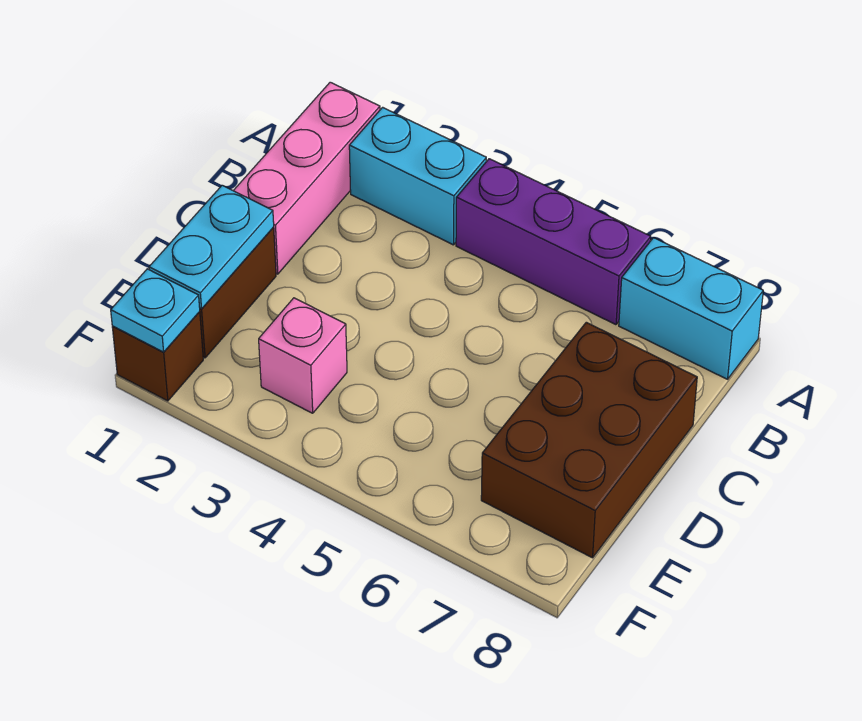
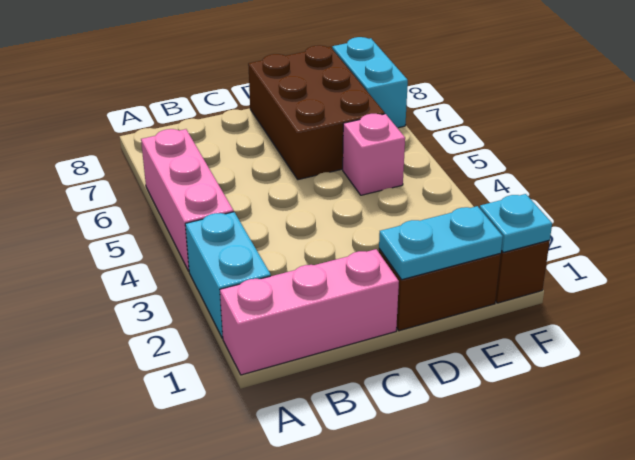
purple 1x3 brick [456,159,651,325] -> pink 1x3 brick [141,129,234,271]
cyan 1x2 brick [619,238,763,379] -> cyan 1x2 brick moved to [332,37,408,128]
brown 2x3 brick [481,322,697,558] -> brown 2x3 brick turned to [248,45,385,180]
pink 1x1 brick [259,298,347,413] -> pink 1x1 brick moved to [343,114,405,195]

